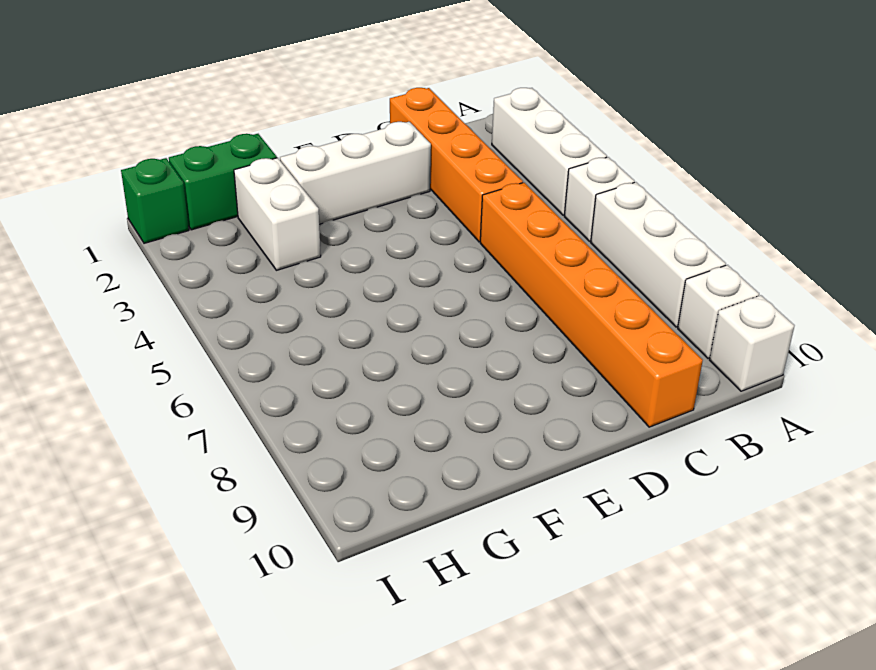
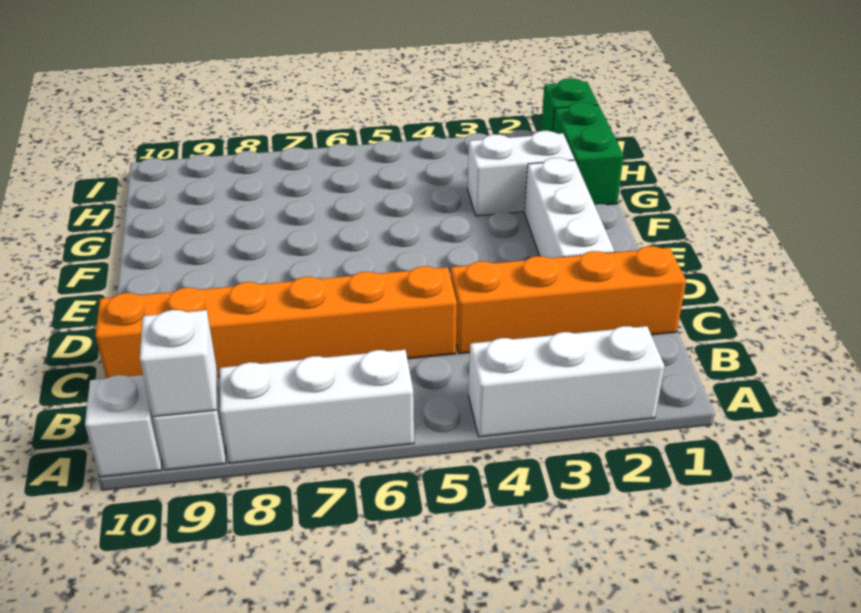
white 1x1 brick [564,157,635,241] -> white 1x1 brick moved to [140,310,217,417]

